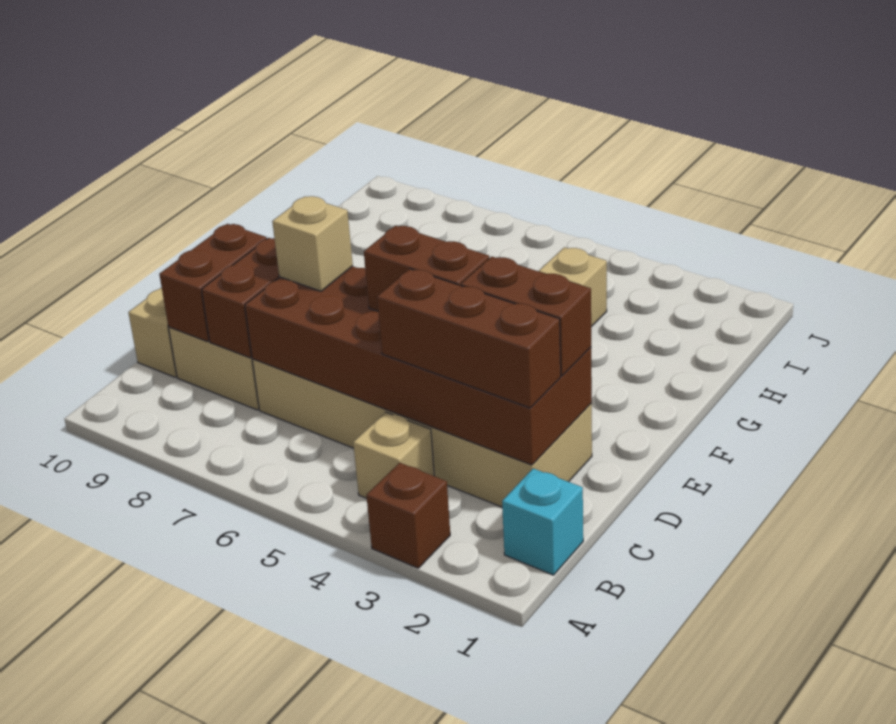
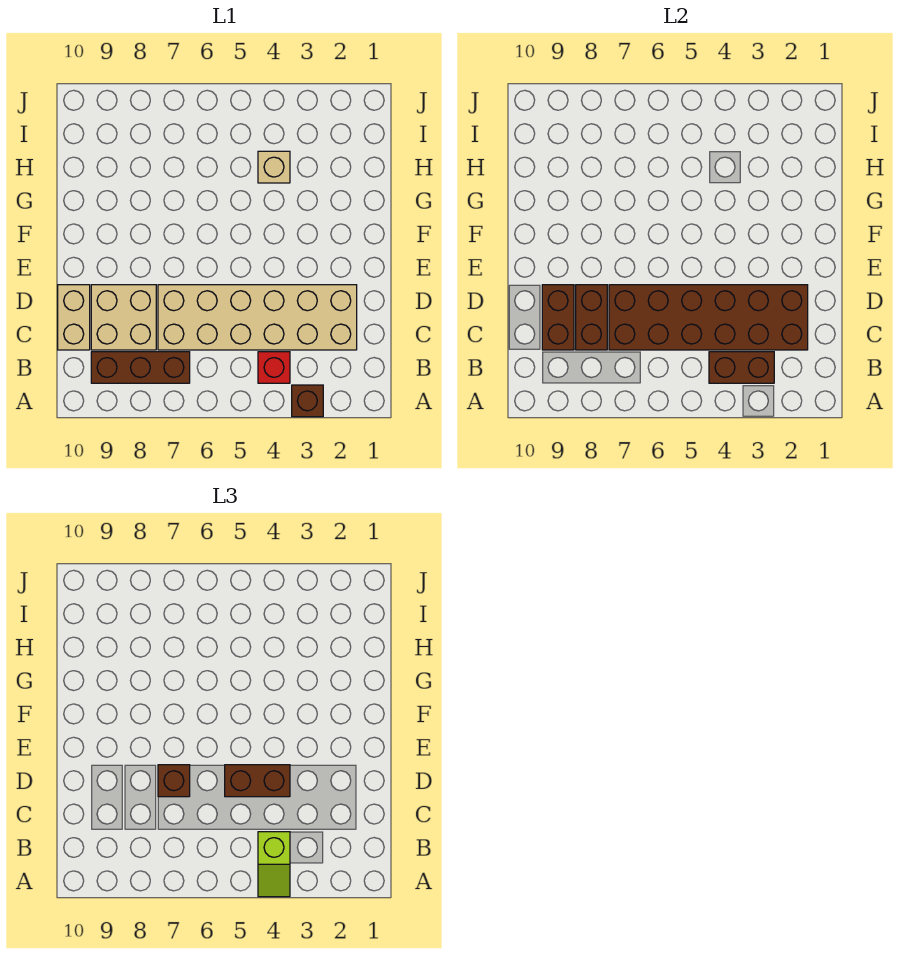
none -> lime 1x2 slope [258,832,290,897]
cyan 1x1 brick [502,468,583,575] -> none
tan 1x1 brick [353,412,434,498] -> red 1x1 brick [258,352,290,383]
brown 1x3 brick [377,269,561,408] -> brown 1x3 brick moved to [91,352,190,383]
brown 1x2 brick [461,256,591,376] -> brown 1x2 brick moved to [709,352,774,383]
tan 1x1 brick [272,196,353,291] -> brown 1x1 brick [158,765,190,797]

